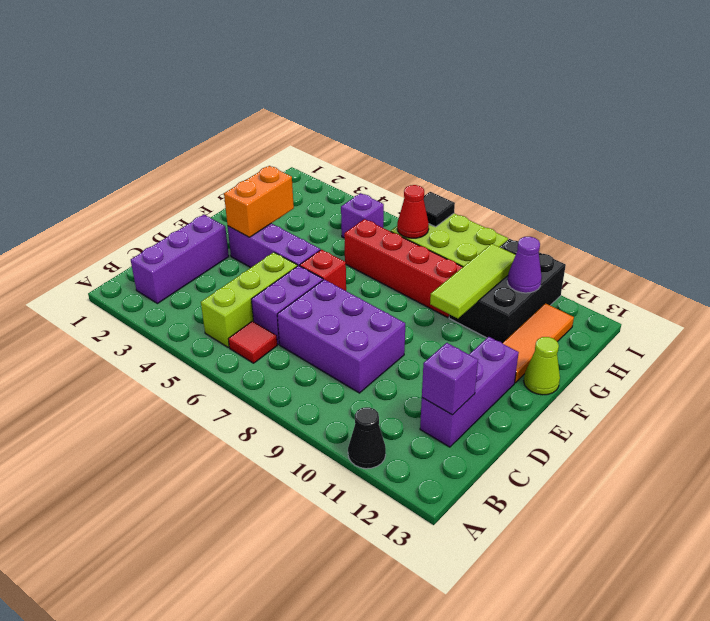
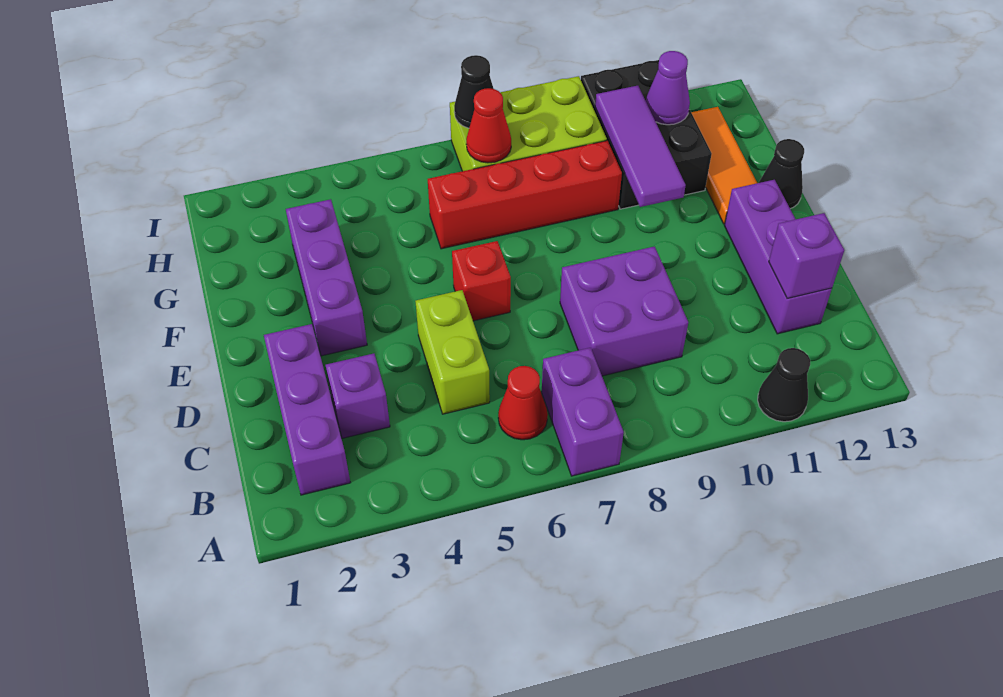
lime 1x3 brick [201,252,297,347] -> lime 1x2 brick [415,290,490,414]
red 1x1 tile [228,321,277,363] -> red 1x1 cone [498,366,548,440]
purple 1x2 brick [251,266,323,344] -> purple 1x2 brick moved to [542,348,624,476]
purple 2x3 brick [277,279,405,393] -> purple 2x2 brick [560,246,688,376]
purple 1x3 brick [228,223,320,267] -> purple 1x3 brick turned to [286,199,367,356]
orange 1x2 brick [224,166,294,237] -> none
lime 1x3 tile [430,244,515,318] -> purple 1x3 tile [595,86,686,207]
lime 1x1 cone [524,337,560,395] -> black 1x1 cone [759,139,804,209]
purple 1x1 brick [341,193,384,238] -> purple 1x1 brick moved to [325,353,390,438]
black 1x1 tile [424,192,455,227] -> black 1x1 cone [454,55,494,128]

